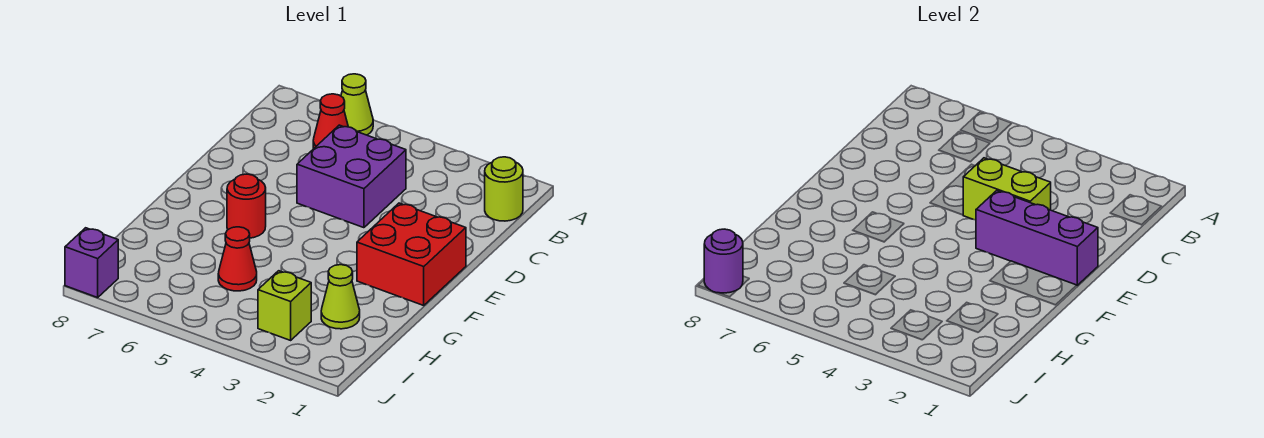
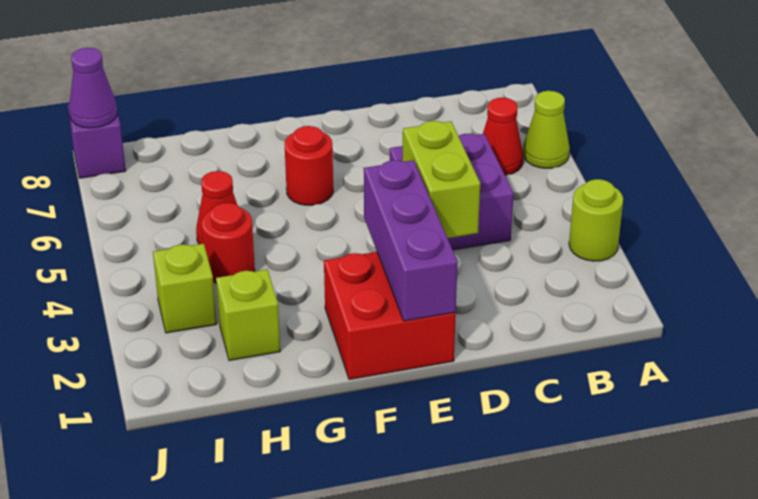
lime 1x1 round brick [485,157,523,221] -> lime 1x1 round brick moved to [569,179,623,261]
lime 1x1 cone [321,265,360,329] -> lime 1x1 brick [216,270,280,361]
none -> red 1x1 round brick [202,203,255,283]
purple 1x1 round brick [704,229,743,293] -> purple 1x1 cone [69,48,117,128]

